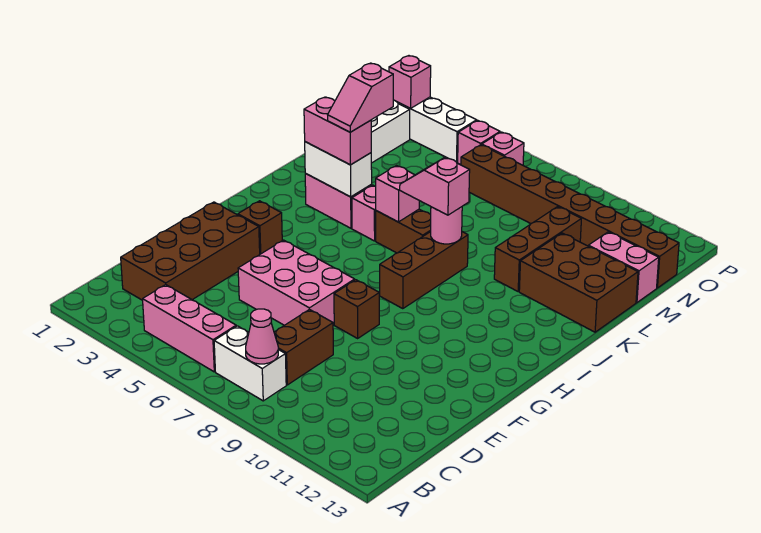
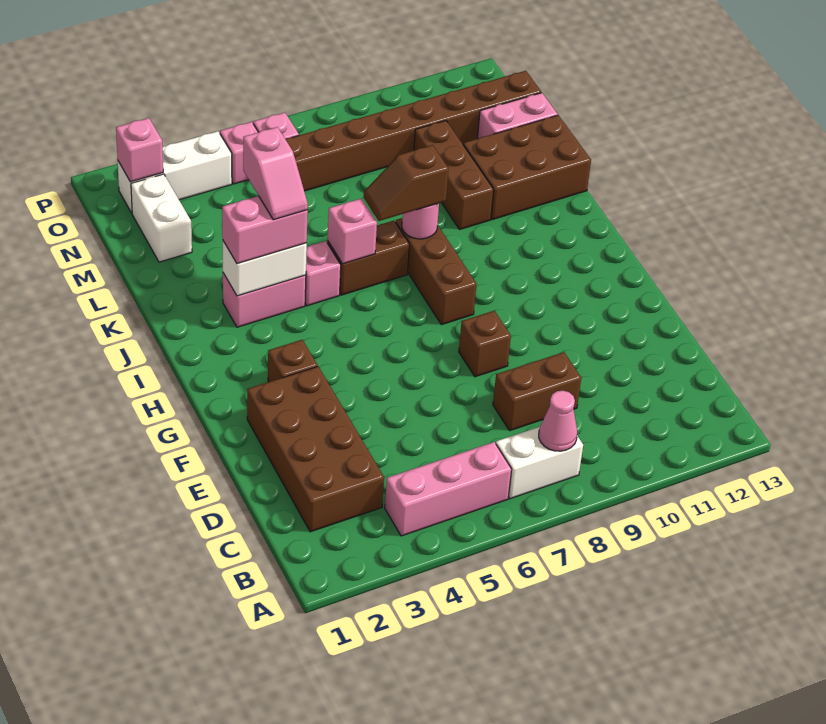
brown 1x2 brick [274,309,333,385] -> brown 1x2 brick turned to [493,352,581,430]
pink 2x3 brick [238,240,355,325] -> none
pink 1x2 slope [400,157,470,215] -> brown 1x2 slope [363,145,449,221]

